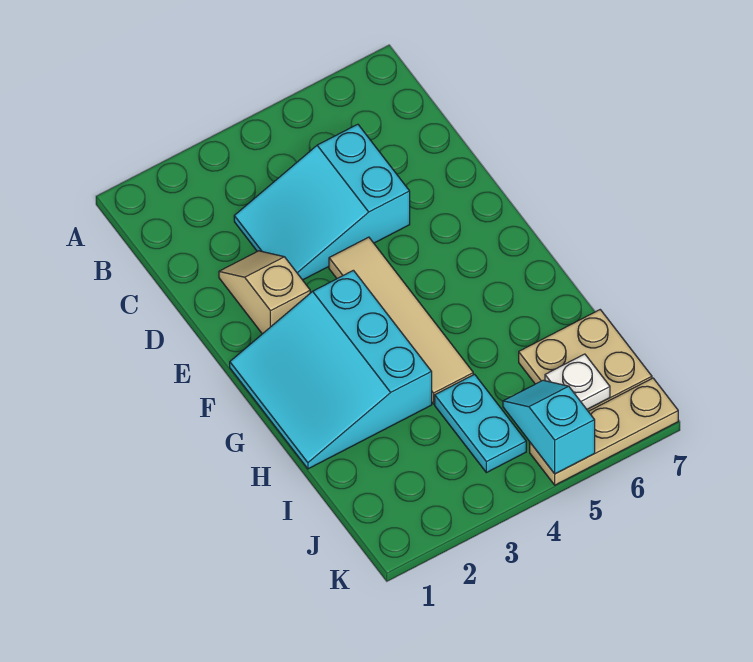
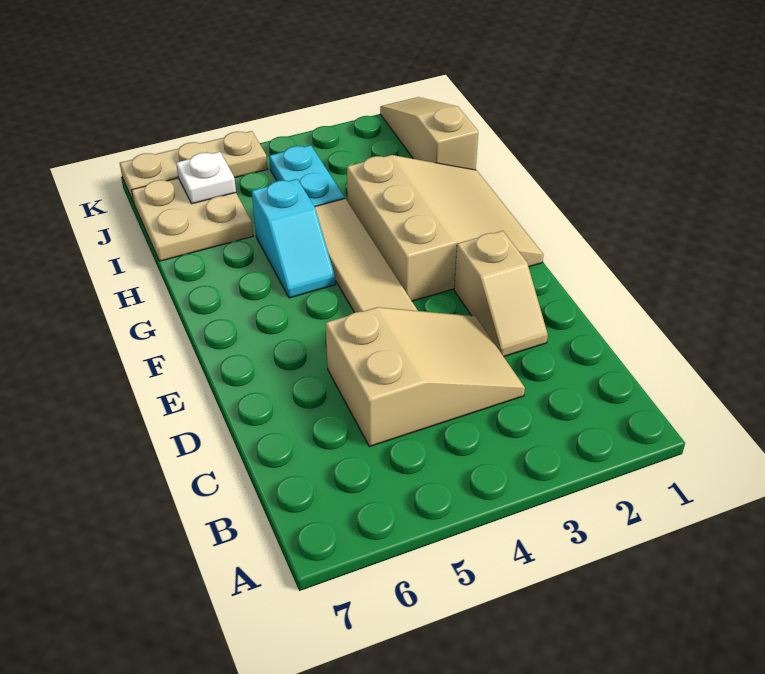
cyan 2x3 slope [234,124,410,280] -> tan 2x3 slope [325,307,525,447]
cyan 3x3 slope [230,270,432,469] -> tan 3x3 slope [347,155,543,301]
none -> tan 1x3 slope [380,97,478,170]
cyan 1x2 slope [503,380,595,474] -> cyan 1x2 slope moved to [252,179,335,298]

